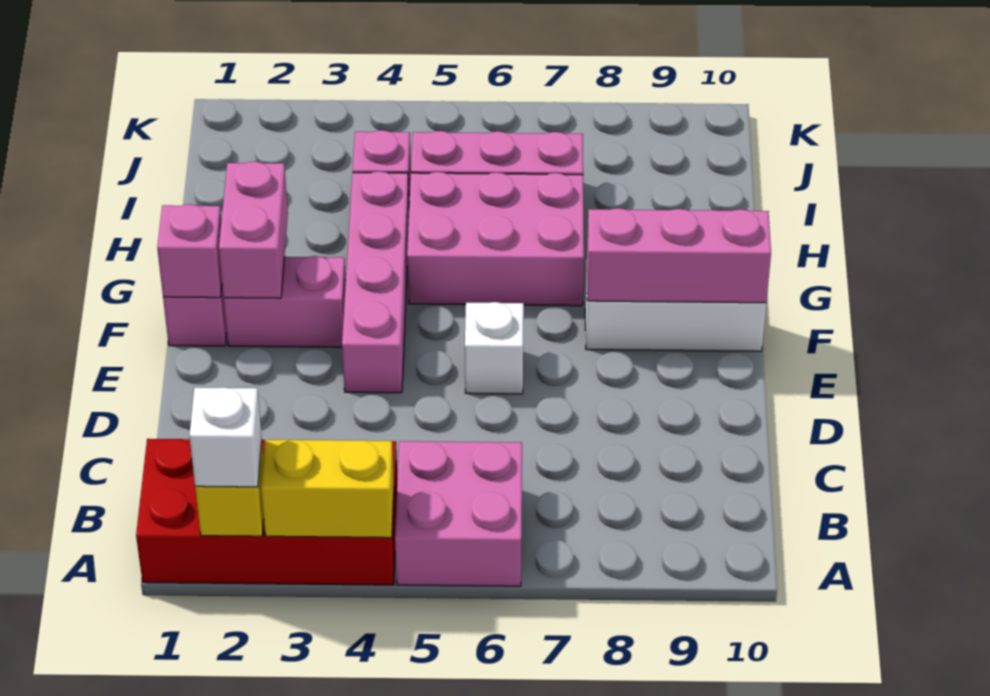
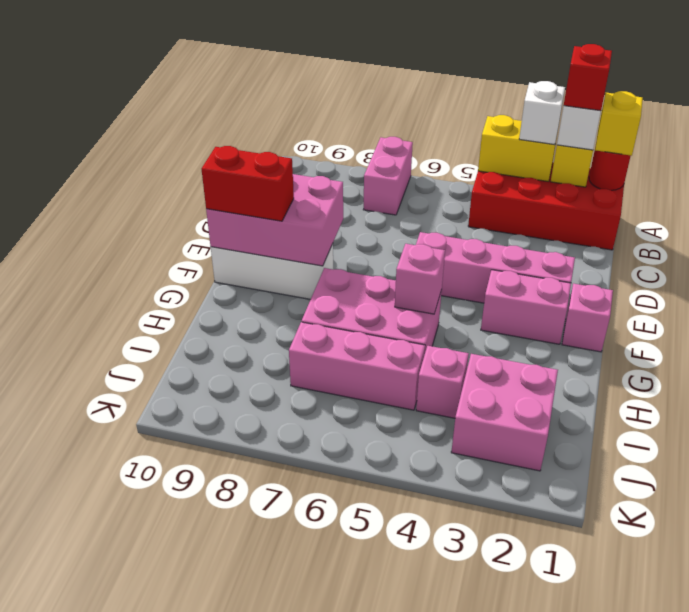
none -> red 1x1 round brick [589,146,631,190]
none -> yellow 1x1 brick [595,91,643,156]
none -> red 1x1 brick [564,44,612,111]
pink 2x2 brick [395,441,522,586] -> pink 2x2 brick moved to [451,354,558,471]
pink 1x4 brick [342,171,409,393] -> pink 1x4 brick turned to [416,232,575,303]
white 1x1 brick [465,302,524,394] -> white 1x1 brick moved to [519,81,565,145]
pink 1x1 brick [157,204,222,298] -> pink 1x1 brick moved to [395,244,445,314]
pink 1x2 brick [219,162,288,298] -> pink 1x2 brick moved to [363,137,413,215]
pink 1x3 brick [587,208,771,303] -> pink 2x3 brick [206,174,343,266]
none -> red 1x2 brick [202,146,294,221]

